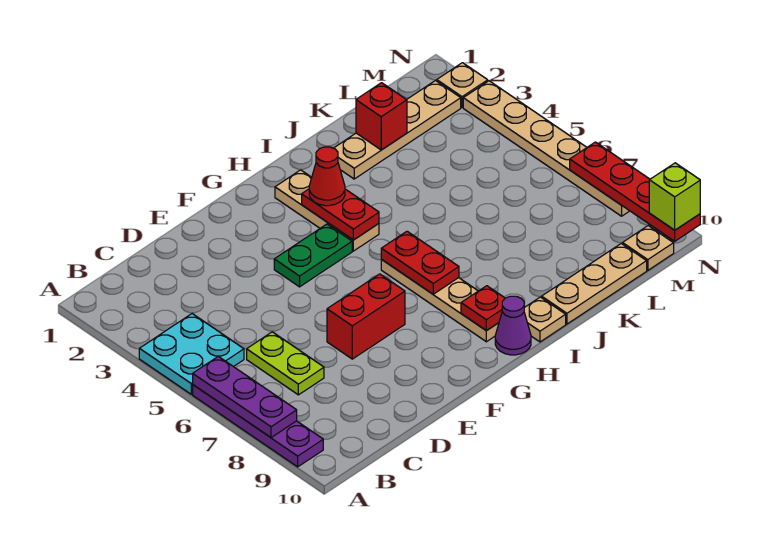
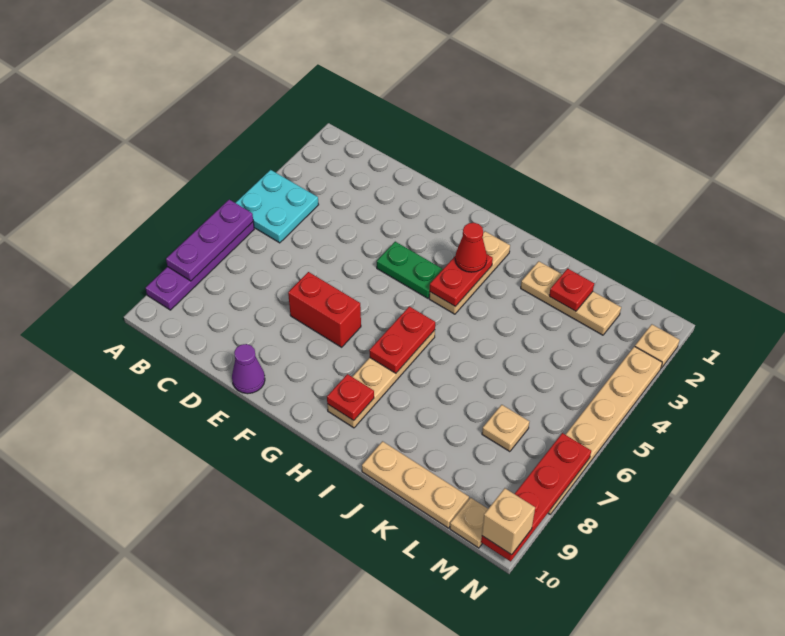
lime 1x2 plate [247,332,324,395] -> none
purple 1x1 cone [495,296,531,355] -> purple 1x1 cone moved to [232,344,265,394]
tan 1x1 plate [524,297,566,342] -> tan 1x1 plate moved to [482,405,529,452]
tan 1x4 plate [334,81,461,179] -> tan 1x3 plate [521,261,621,335]
red 1x1 brick [356,83,407,150] -> red 1x1 plate [549,269,594,311]
lime 1x1 brick [649,163,700,230] -> tan 1x1 brick [482,488,535,555]

